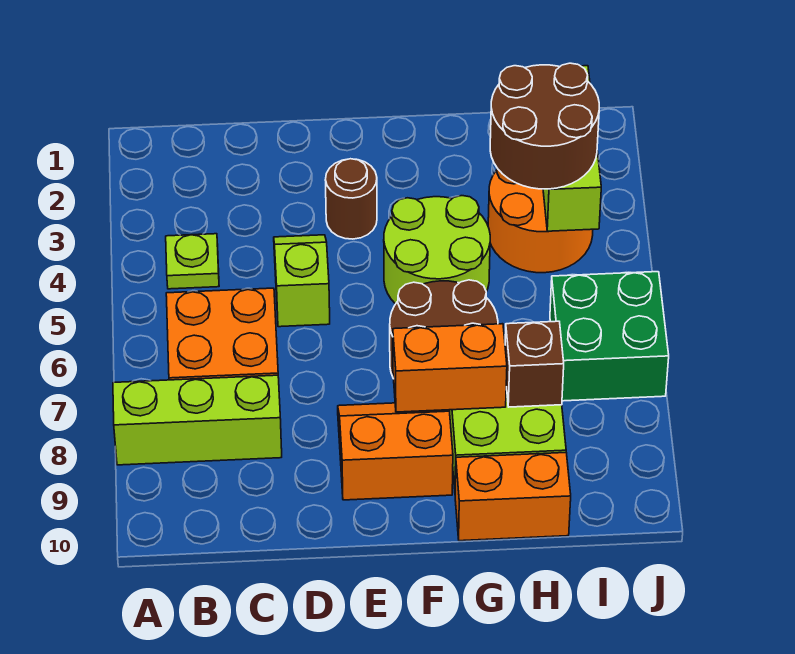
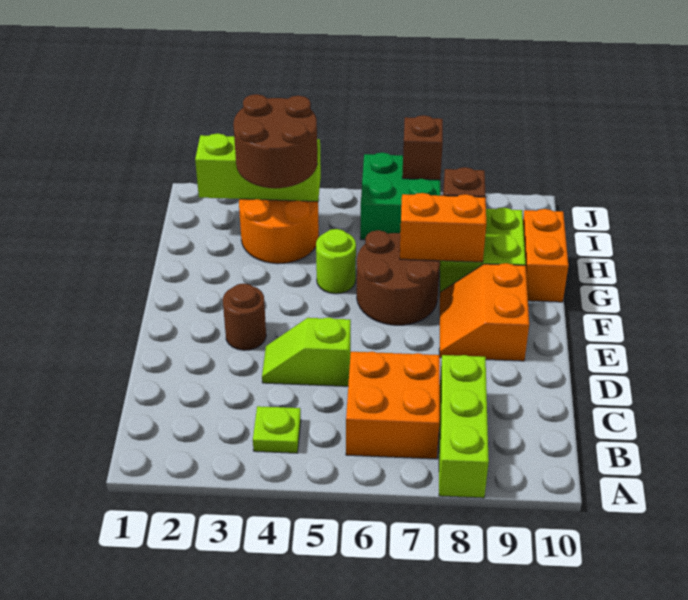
lime 2x2 round brick [384,196,490,304] -> lime 1x1 round brick [316,229,356,294]
orange 1x2 brick [393,324,507,412] -> orange 1x2 brick turned to [400,193,486,262]
none -> brown 1x1 brick [402,115,443,180]

